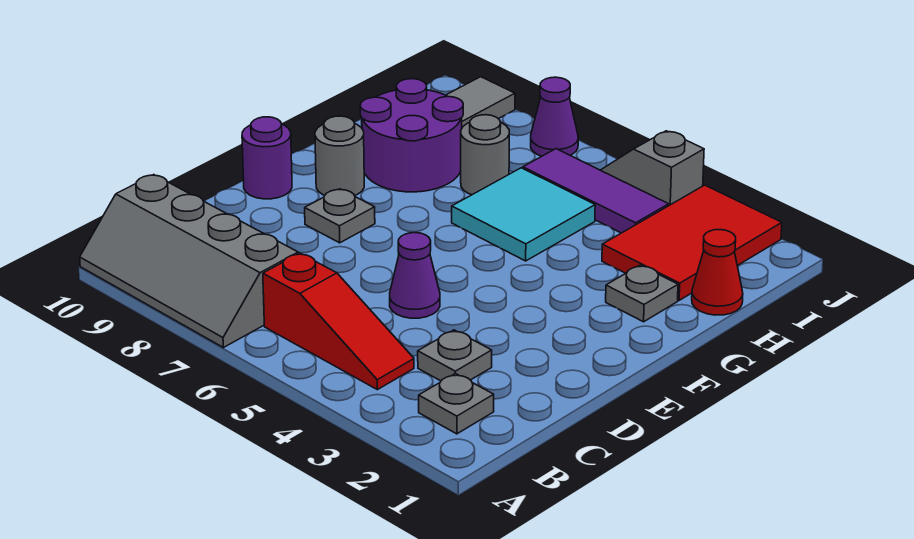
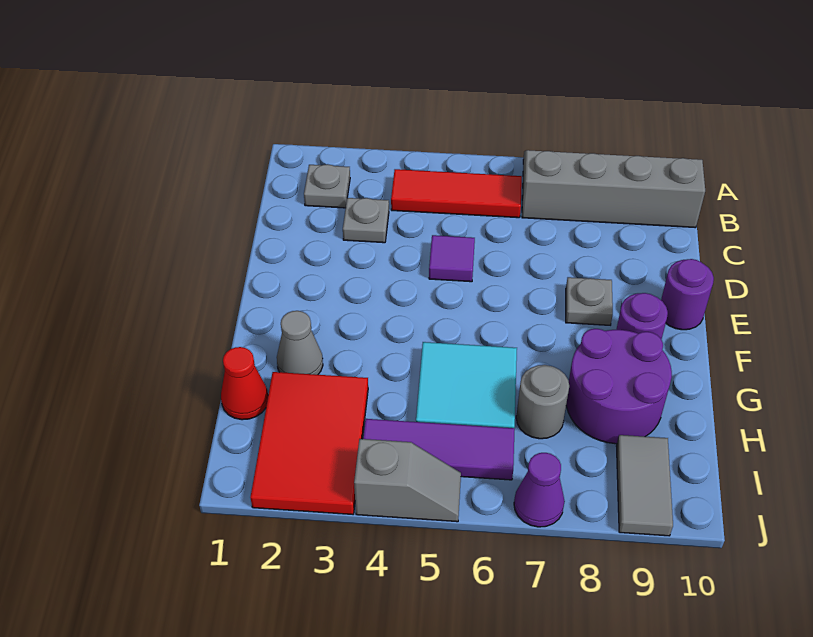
red 1x3 slope [263,253,414,390] -> red 1x3 tile [391,169,522,218]
purple 1x1 cone [390,233,440,318] -> purple 1x1 tile [429,235,475,282]
grey 1x1 round brick [315,116,364,196] -> purple 1x1 round brick [616,293,668,339]
grey 1x1 plate [606,265,678,322] -> grey 1x1 cone [277,311,323,375]

